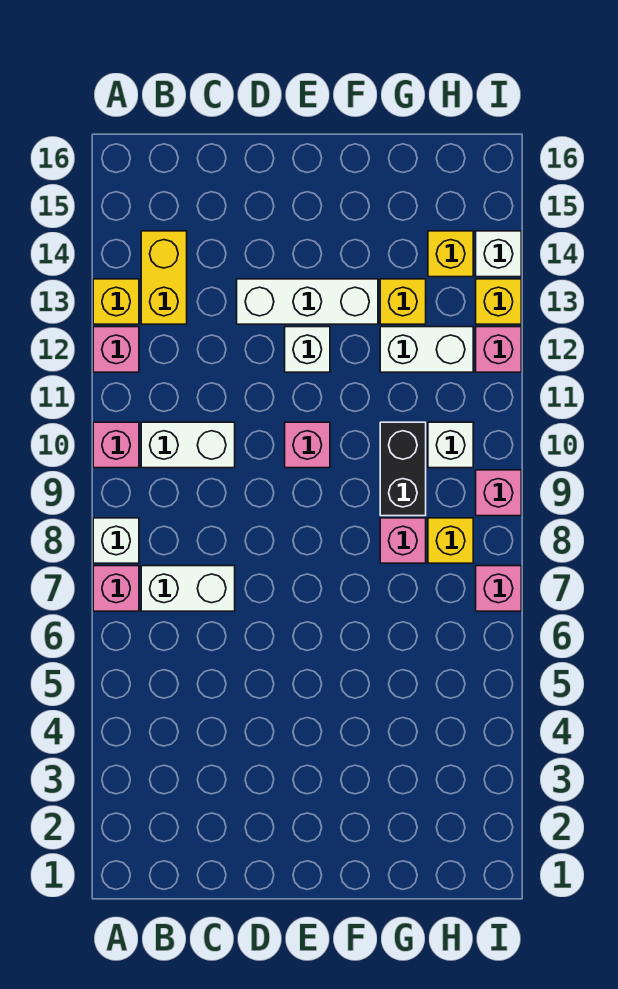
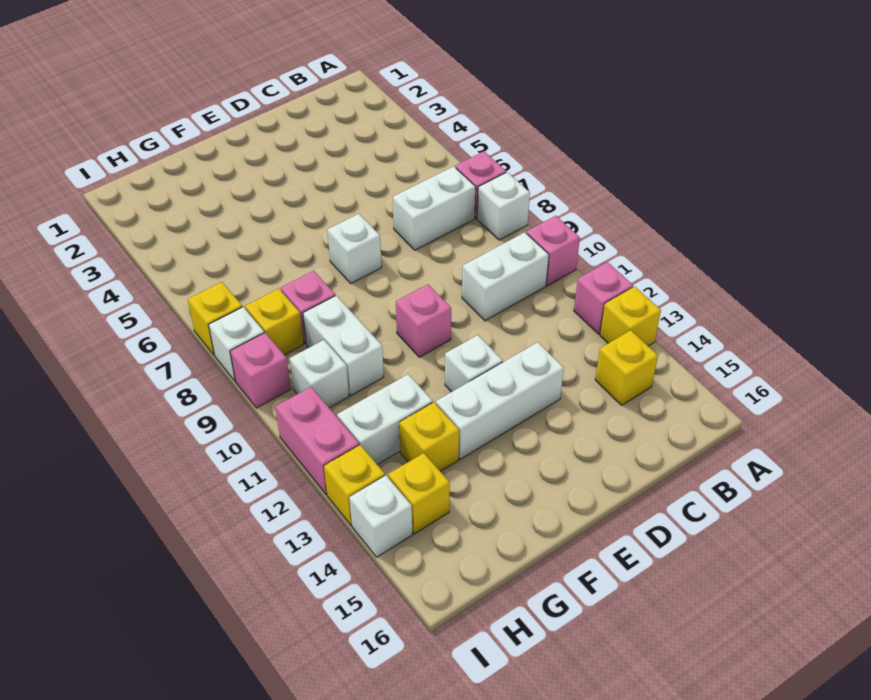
yellow 1x2 brick [141,231,187,324] -> yellow 1x1 brick [595,330,658,405]
none -> white 1x1 brick [327,214,382,283]
black 1x2 brick [380,422,426,516] -> white 1x2 brick [303,296,384,395]
pink 1x1 brick [476,566,521,611] -> yellow 1x1 brick [188,282,242,355]
none -> white 1x1 brick [209,307,264,381]
pink 1x1 brick [476,327,521,372] -> pink 1x2 brick [275,387,359,494]

